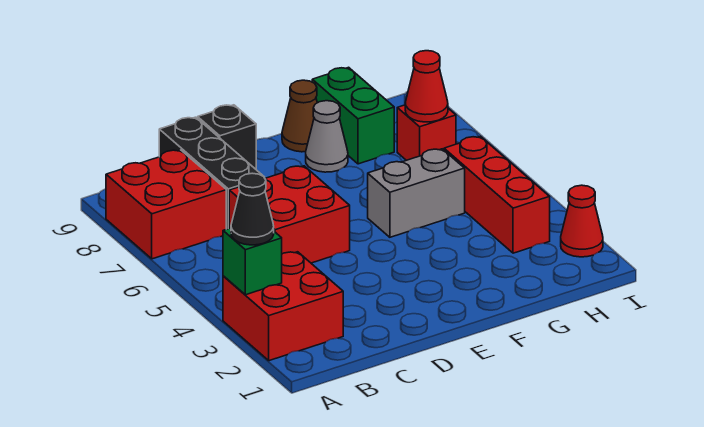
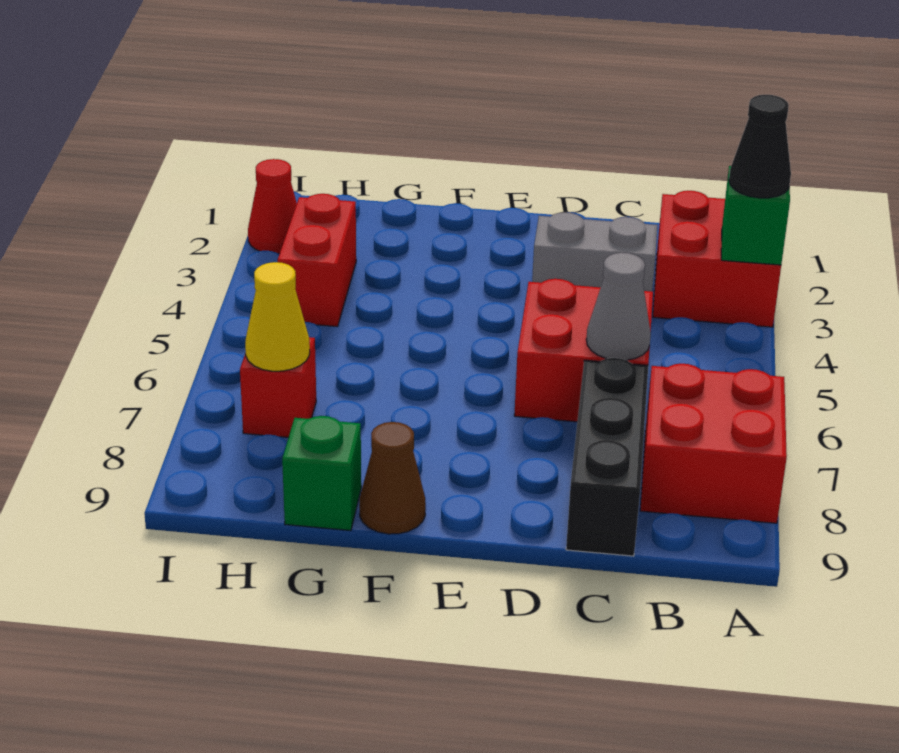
black 1x1 brick [198,105,256,169] -> none
grey 1x2 brick [368,149,465,237] -> grey 1x2 brick moved to [532,212,657,292]
grey 1x1 cone [306,101,348,172] -> grey 1x1 cone moved to [586,253,651,360]
green 1x2 brick [312,67,394,164] -> green 1x1 brick [282,416,361,530]
red 1x3 brick [444,136,550,253] -> red 1x2 brick [277,194,356,327]
red 1x1 cone [405,51,448,122] -> yellow 1x1 cone [245,262,310,371]

